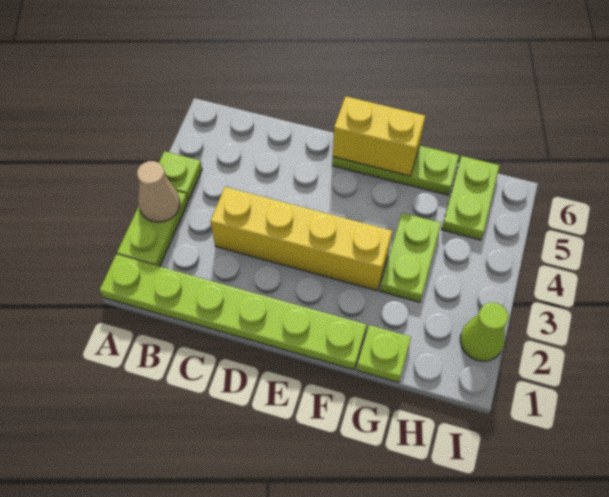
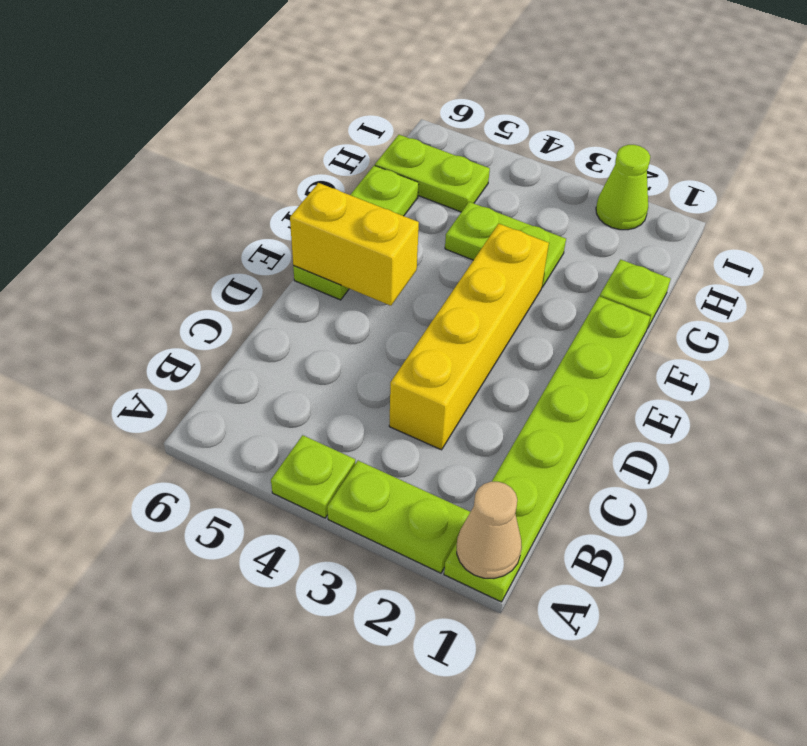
tan 1x1 cone [137,161,180,222] -> tan 1x1 cone moved to [457,482,522,579]
yellow 1x2 brick [333,96,425,176] -> yellow 1x2 brick turned to [290,183,419,306]

